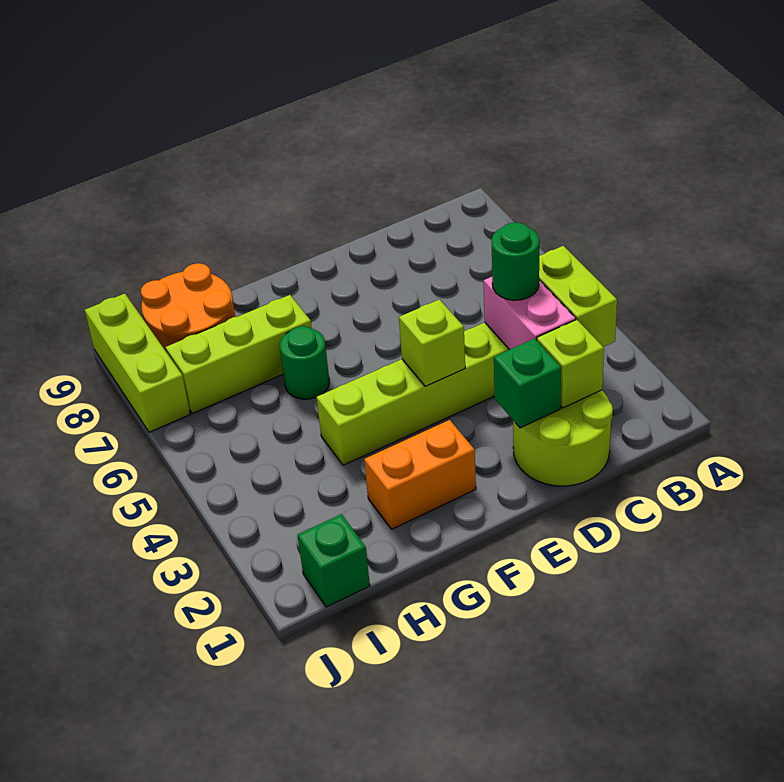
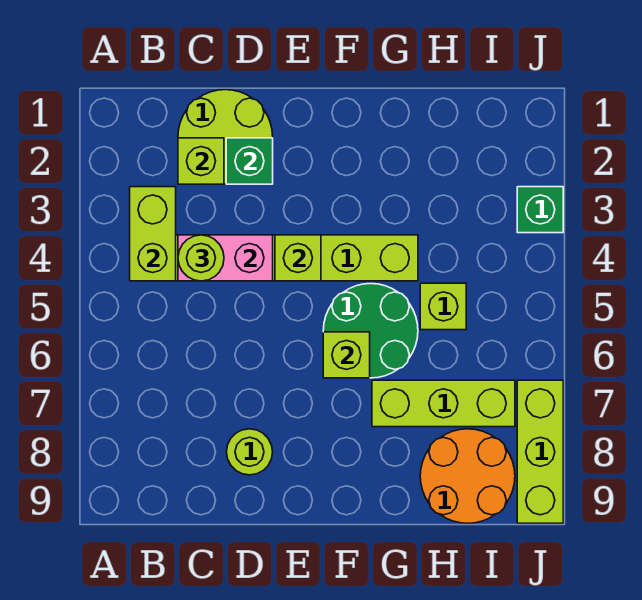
pink 1x2 brick [484,277,576,350] -> pink 1x2 brick turned to [178,235,273,281]
green 1x1 round brick [492,222,539,300] -> lime 1x1 round brick [178,235,224,281]
none -> lime 1x1 round brick [227,429,273,475]
orange 1x2 brick [364,420,476,529] -> none
none -> lime 1x1 brick [323,332,370,378]
green 1x1 round brick [280,326,329,399] -> green 2x2 round brick [323,283,418,378]
none -> lime 1x1 brick [420,283,466,330]
green 1x1 brick [297,514,370,607] -> green 1x1 brick moved to [517,187,563,233]

